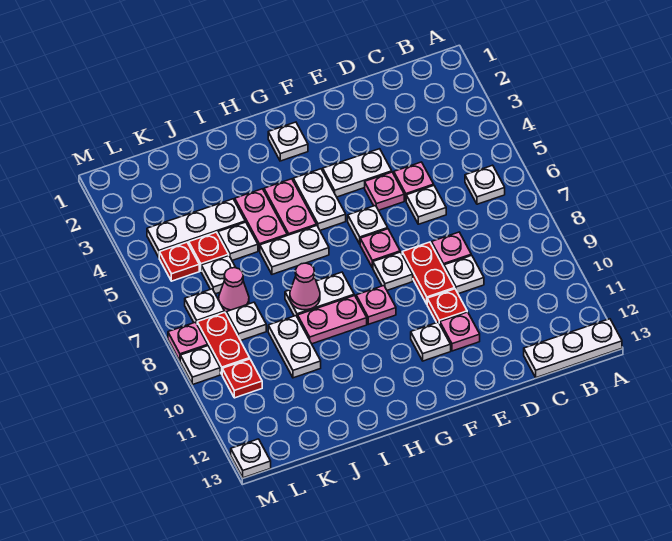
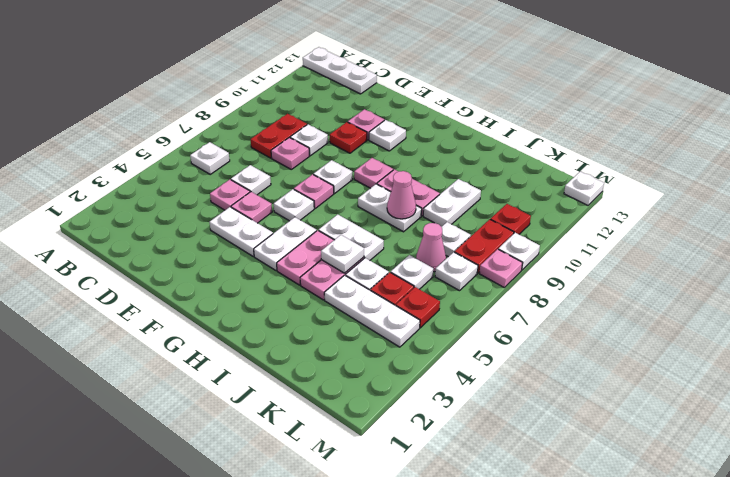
red 1x2 plate [402,242,455,304] -> red 1x2 plate moved to [251,114,307,158]
white 1x1 plate [268,122,308,161] -> white 1x1 plate moved to [321,235,364,273]

